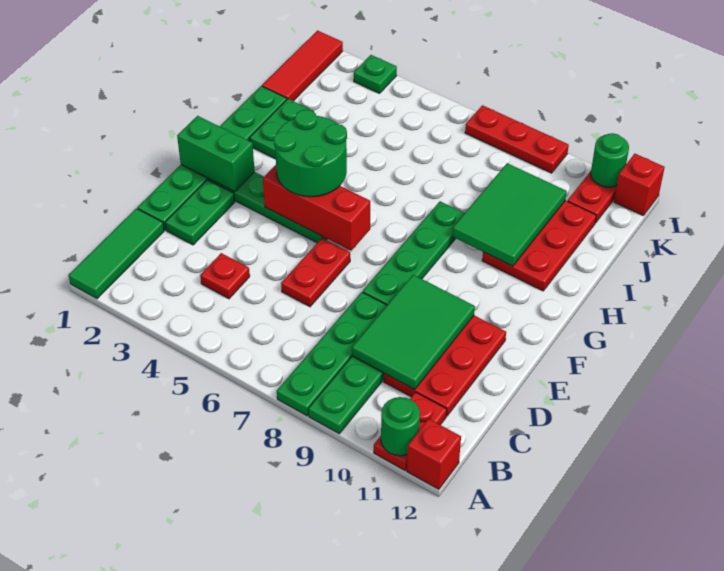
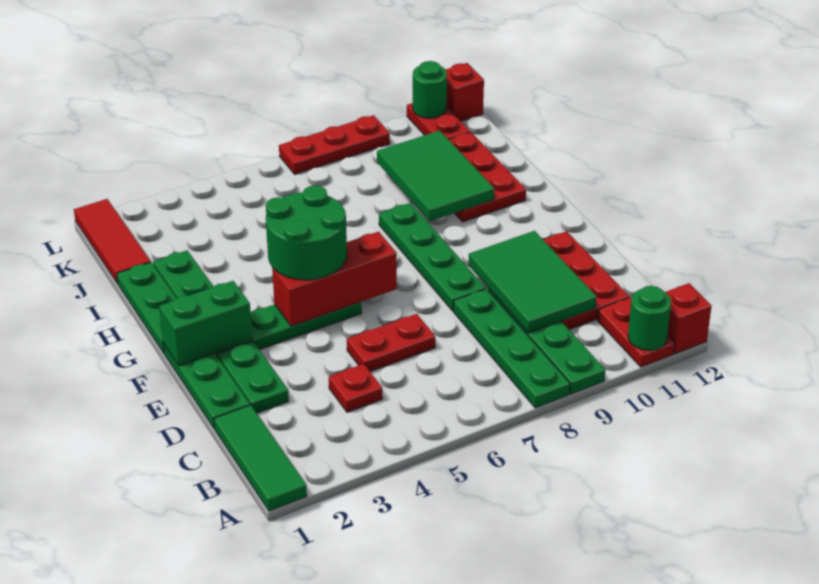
red 1x2 plate [281,238,350,307] -> red 1x2 plate turned to [347,314,435,372]
green 1x1 plate [354,55,397,93] -> none

